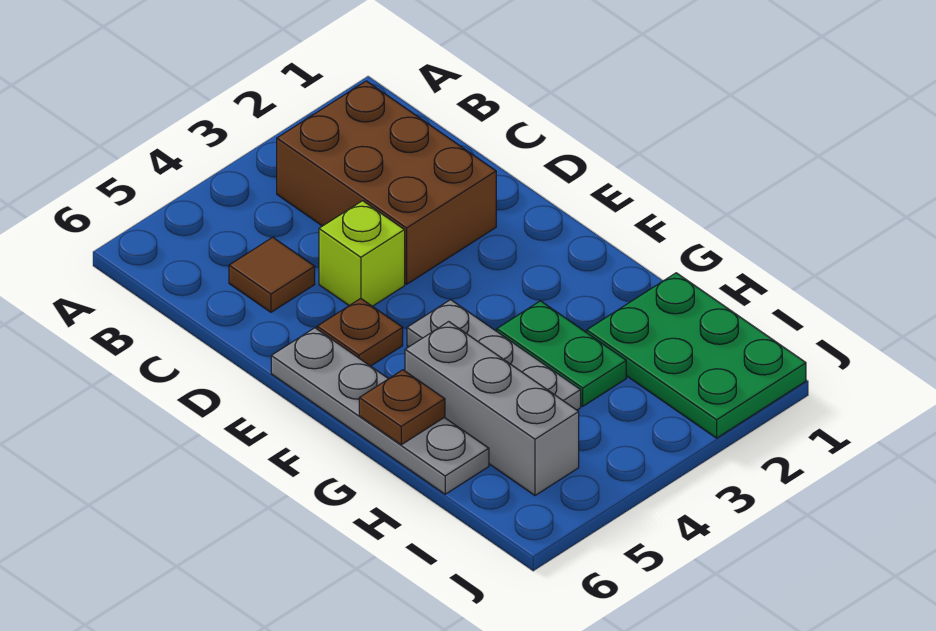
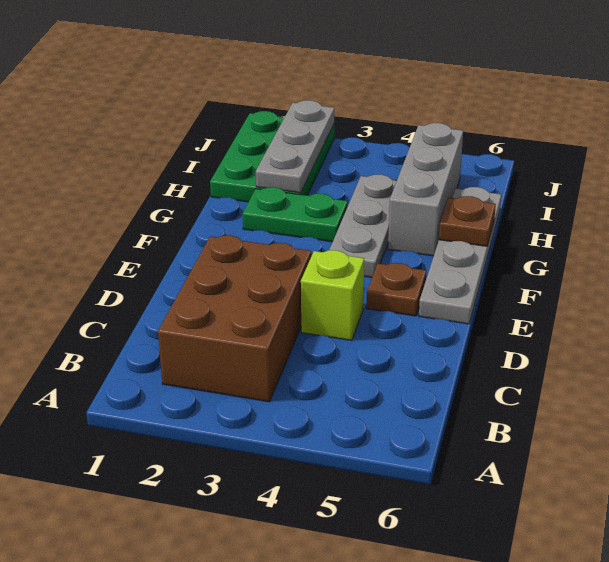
brown 1x1 tile [229,237,315,312] -> none
green 1x2 plate [497,301,626,406] -> green 1x2 plate turned to [243,187,348,242]
none -> grey 1x3 plate [256,100,334,193]

